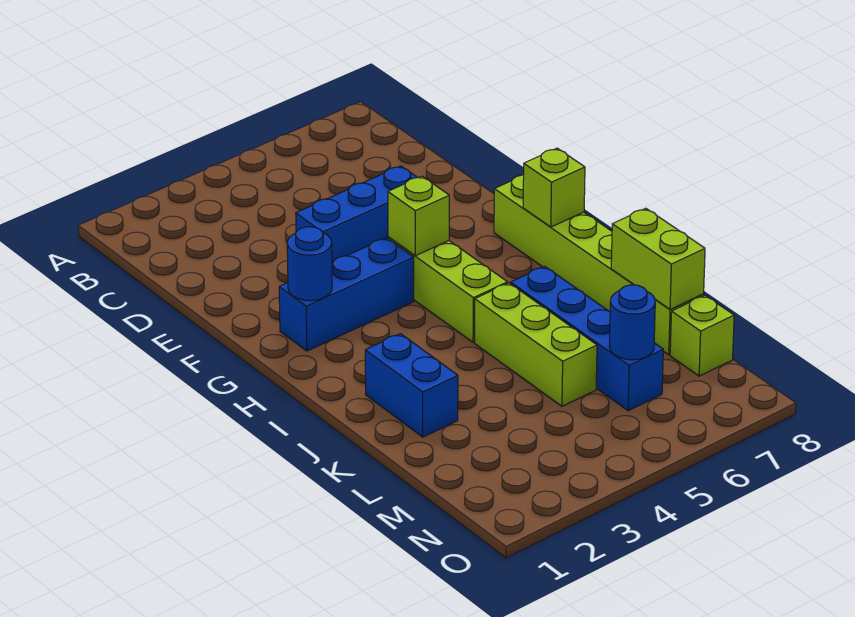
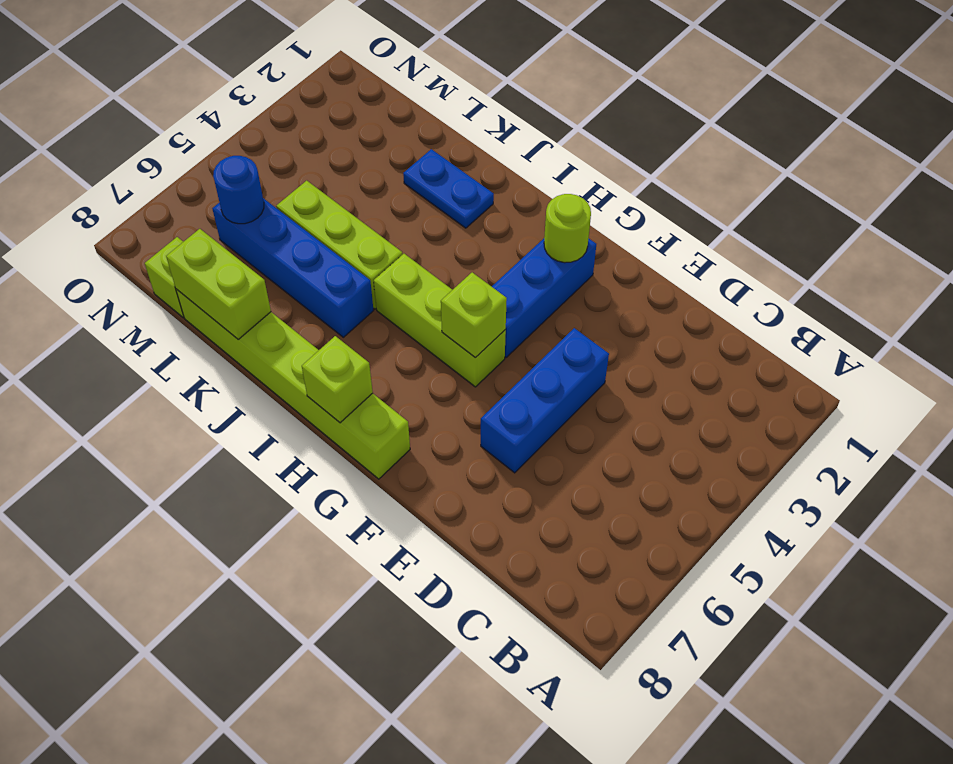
blue 1x1 round brick [287,227,332,301] -> lime 1x1 round brick [544,194,591,263]
blue 1x2 brick [365,334,458,437] -> blue 1x2 plate [403,149,494,228]

